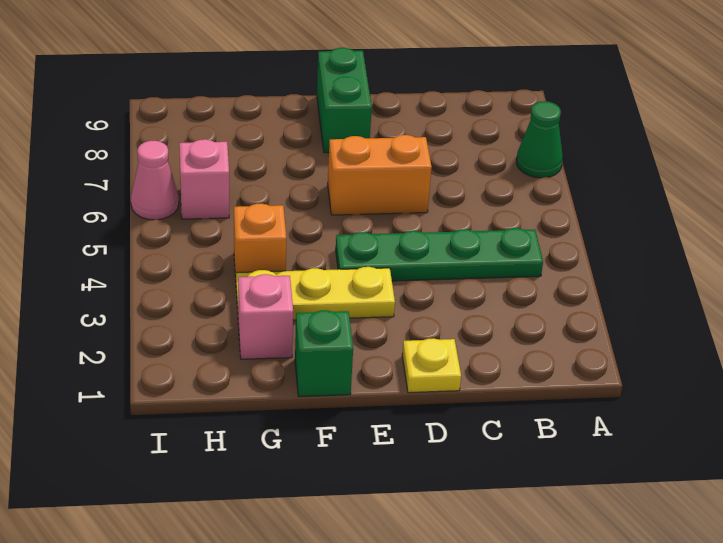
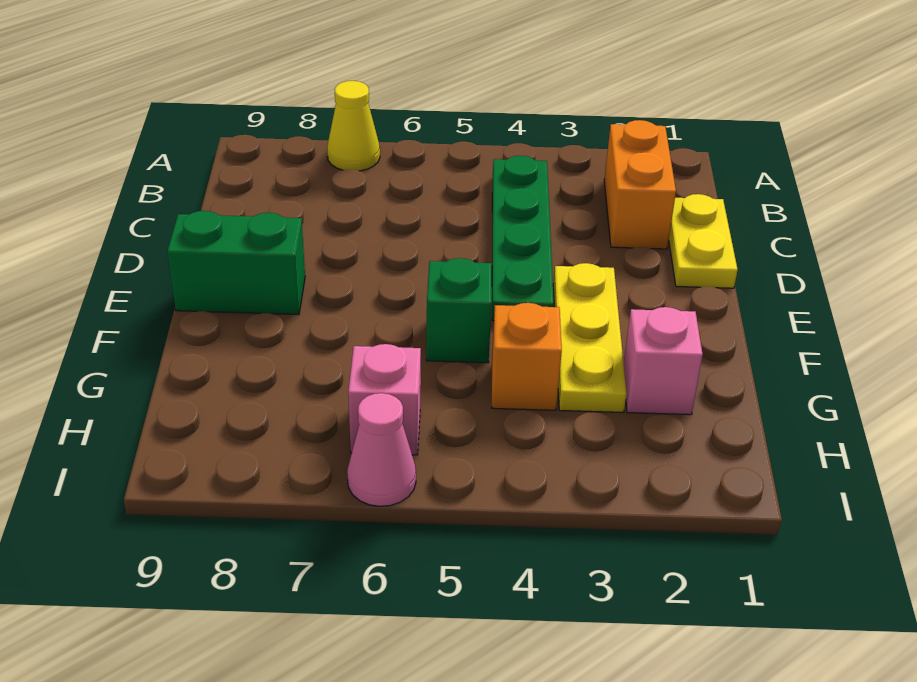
green 1x1 cone [517,101,563,178] -> yellow 1x1 cone [327,81,380,171]
yellow 1x1 plate [402,338,461,393] -> yellow 1x2 plate [669,194,738,288]
orange 1x2 brick [328,135,432,215] -> orange 1x2 brick moved to [604,120,676,249]
green 1x1 brick [295,310,353,397] -> green 1x1 brick moved to [426,258,492,363]

